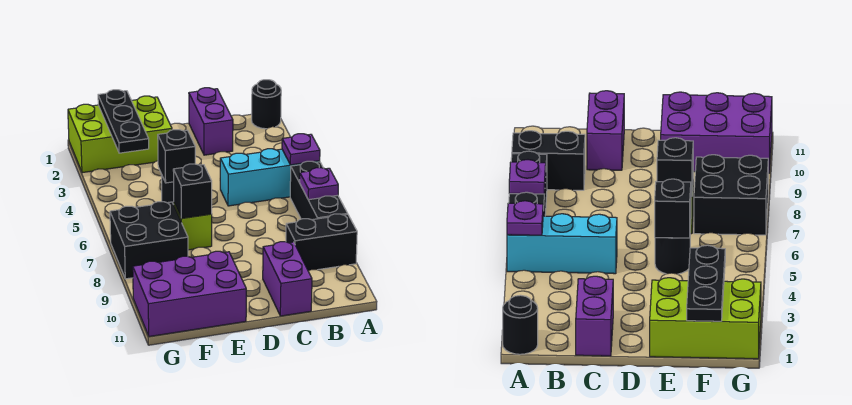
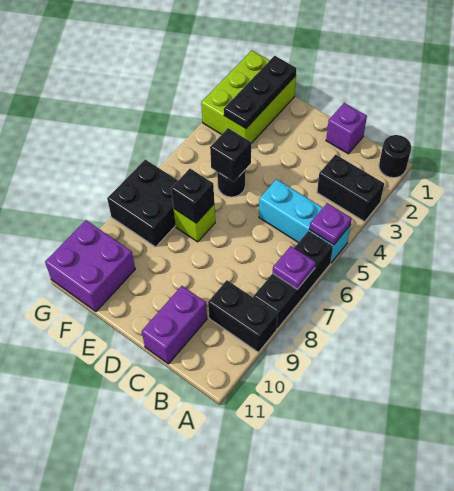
none -> black 1x2 brick [317,155,384,222]
purple 1x2 brick [189,88,233,155] -> purple 1x1 brick [326,103,367,154]
lime 2x3 brick [68,96,172,173] -> lime 2x3 brick turned to [201,51,296,143]
purple 2x3 brick [133,251,246,337] -> purple 2x2 brick [45,220,135,311]

